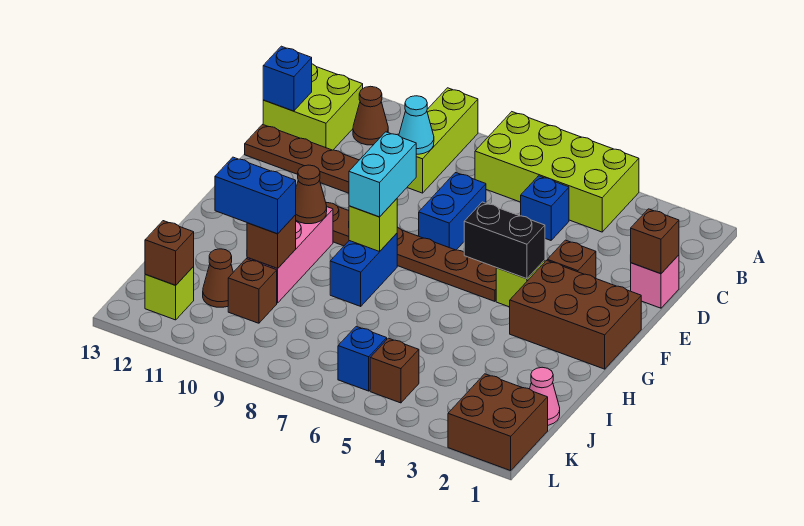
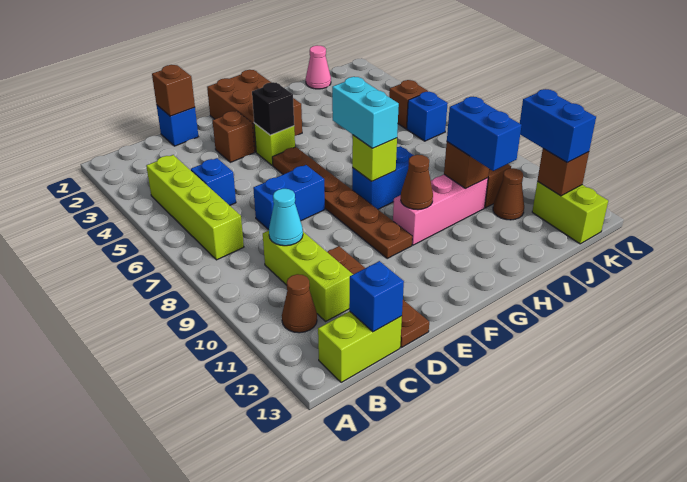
lime 2x4 brick [475,112,639,232] -> lime 1x4 brick [146,155,244,260]
lime 1x3 brick [407,88,478,193] -> lime 1x3 brick turned to [263,231,353,321]
lime 2x2 brick [263,64,363,150] -> lime 1x2 brick [318,311,402,383]
pink 1x1 brick [631,255,679,308] -> blue 1x1 brick [157,105,198,146]
black 1x2 brick [464,202,545,279] -> black 1x1 brick [252,82,294,135]
cyan 1x2 brick [349,132,416,217] -> cyan 1x2 brick turned to [332,77,399,148]
brown 2x2 brick [448,374,548,471] -> none
none -> blue 1x2 brick [520,89,596,163]
lime 1x1 brick [145,267,194,320] -> lime 1x2 brick [532,182,608,244]

